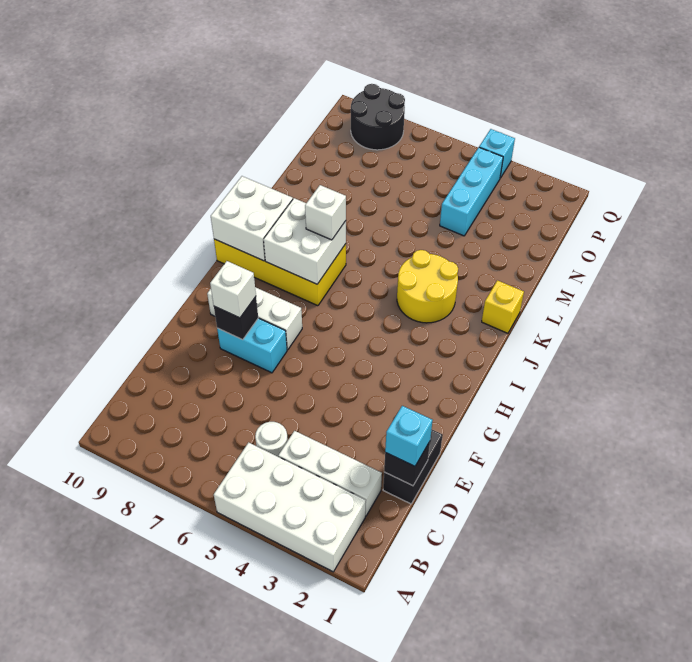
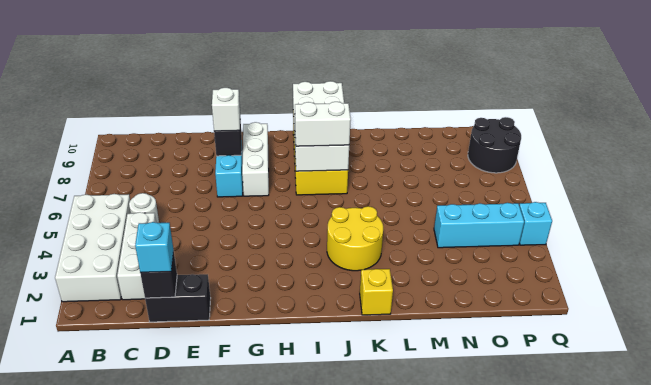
white 1x1 brick [305,185,346,240] -> white 1x2 brick [295,102,351,146]

